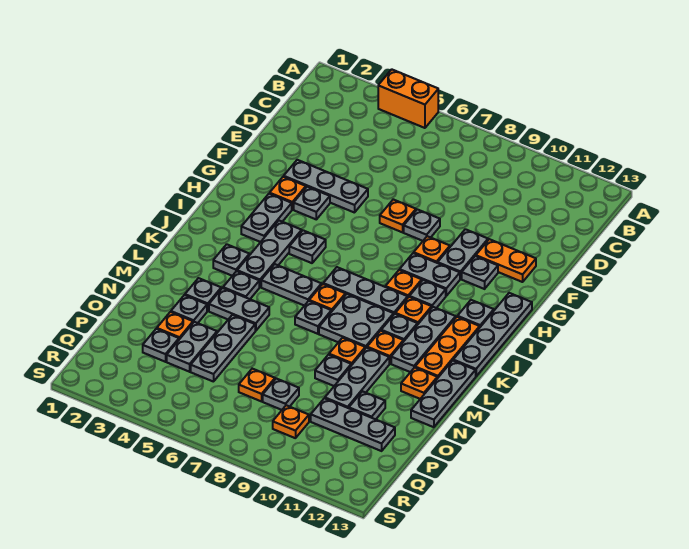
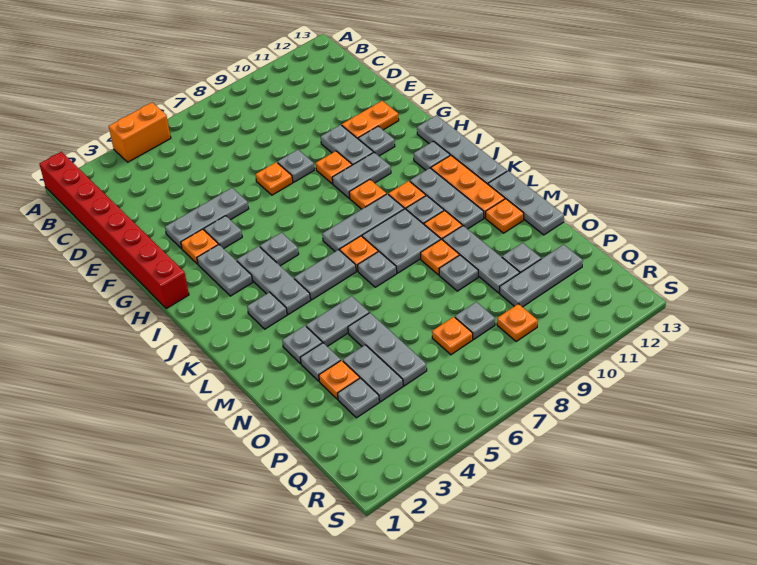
none -> red 1x8 brick [39,152,189,309]
grey 1x1 plate [409,280,446,308] -> none
grey 1x1 plate [223,271,259,299] -> none

